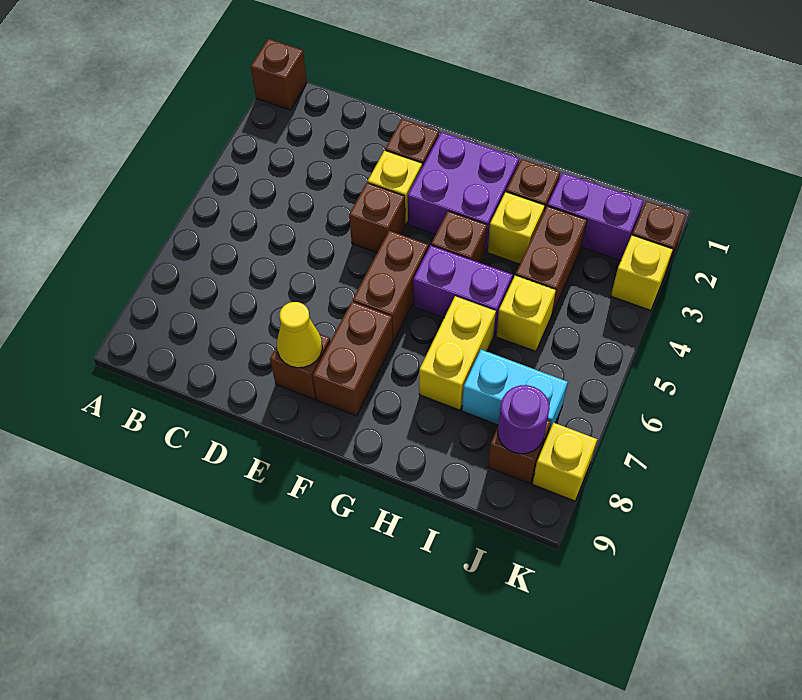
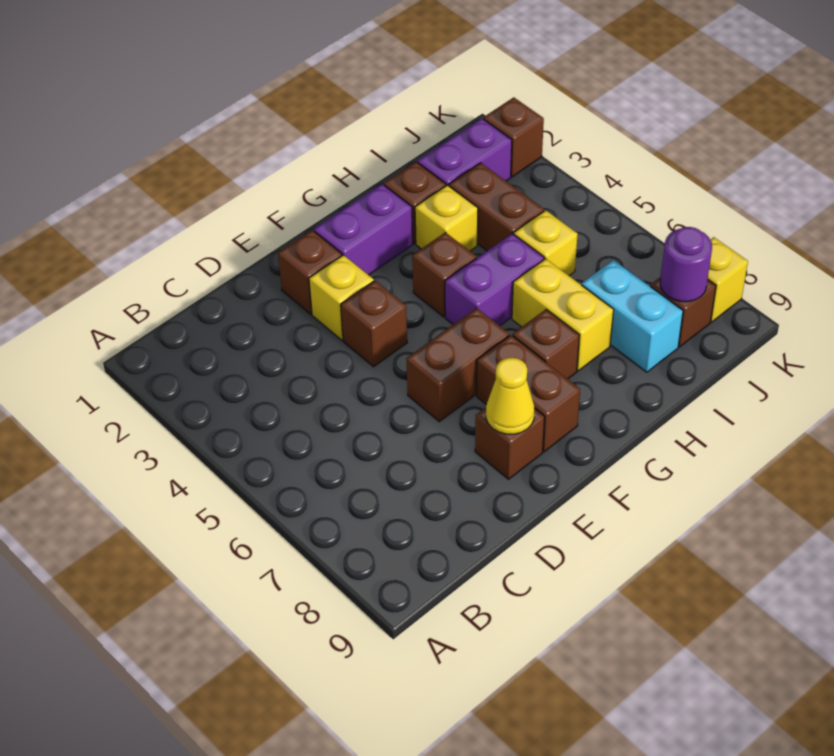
brown 1x1 brick [251,39,307,110] -> brown 1x1 brick moved to [513,310,579,379]
purple 2x2 brick [408,132,519,252] -> purple 1x2 brick [314,184,413,275]
brown 1x2 brick [353,231,428,341] -> brown 1x2 brick turned to [406,308,509,422]
cyan 1x2 brick [462,350,568,431] -> cyan 1x2 brick turned to [582,260,683,372]
yellow 1x1 brick [611,235,673,311] -> none

